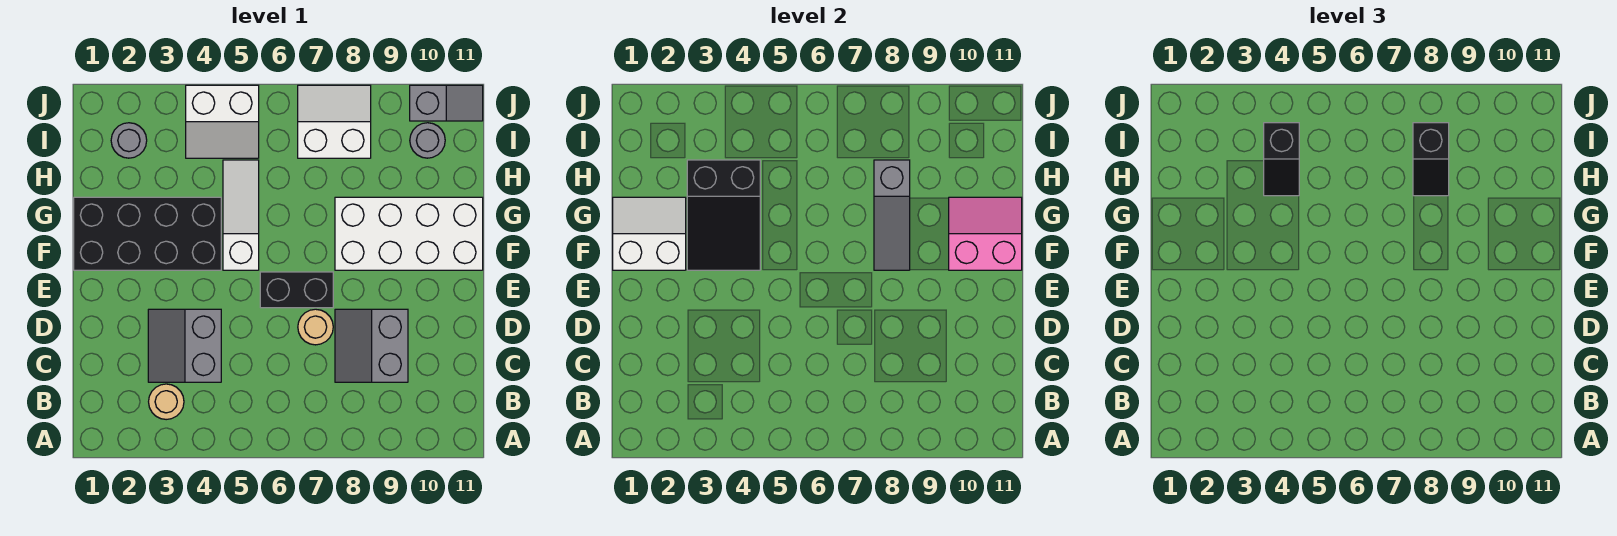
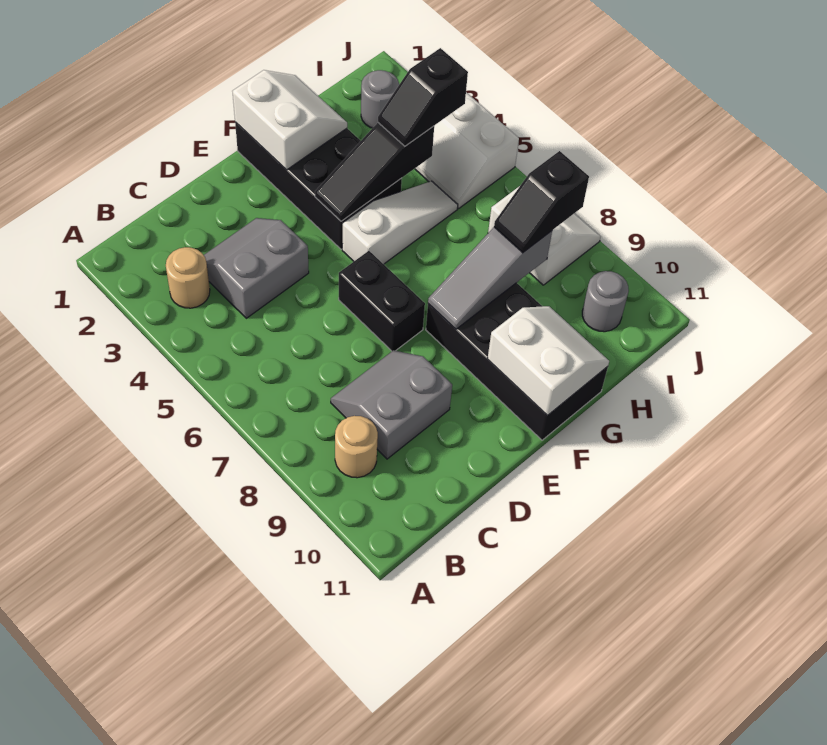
tan 1x1 round brick [298,309,333,345] -> tan 1x1 round brick moved to [335,416,378,478]
black 2x3 slope [687,160,760,270] -> black 1x3 slope [315,123,434,221]
white 2x4 brick [335,197,483,270] -> black 2x4 brick [426,283,608,440]
pink 2x2 slope [949,197,1022,270] -> white 2x2 slope [487,306,609,416]
grey 1x2 slope [410,85,483,121] -> none

